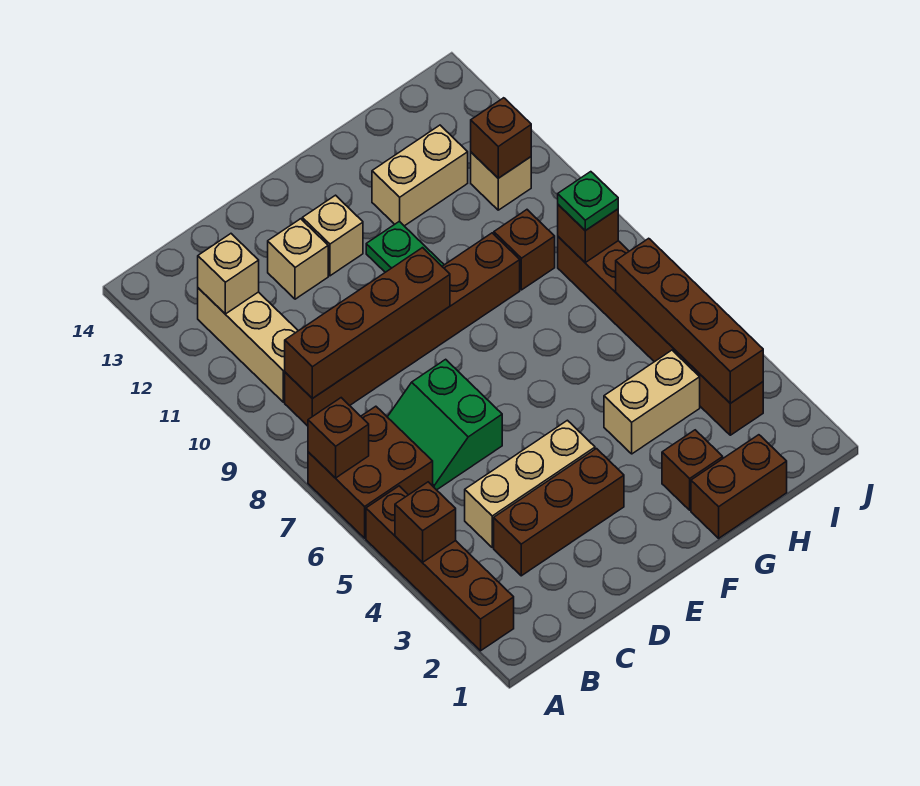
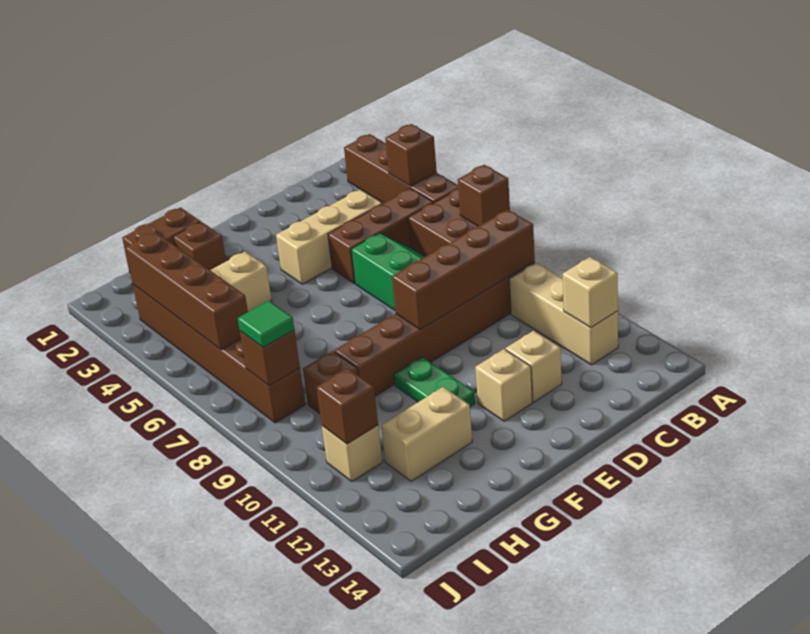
brown 1x3 brick [494,449,624,576] -> brown 1x3 brick moved to [328,188,433,283]
green 1x1 plate [558,172,618,231] -> green 1x1 tile [238,301,294,347]

